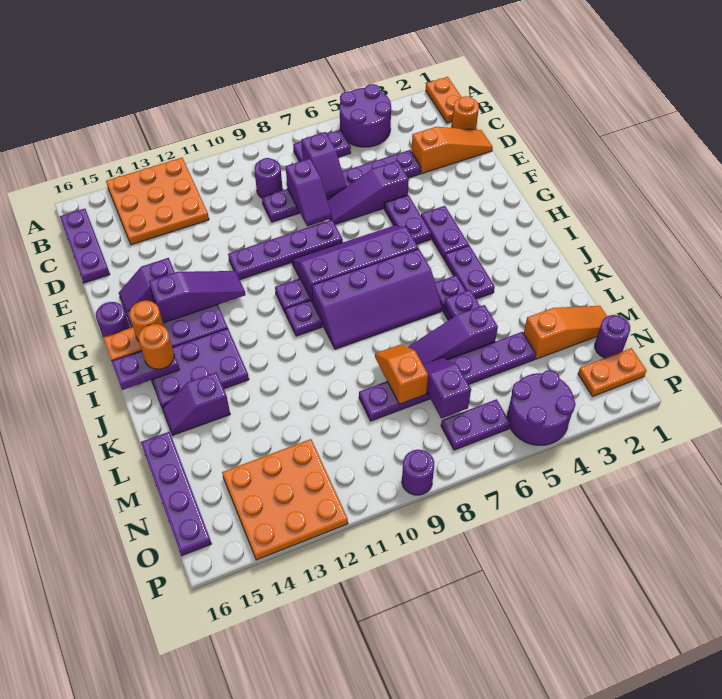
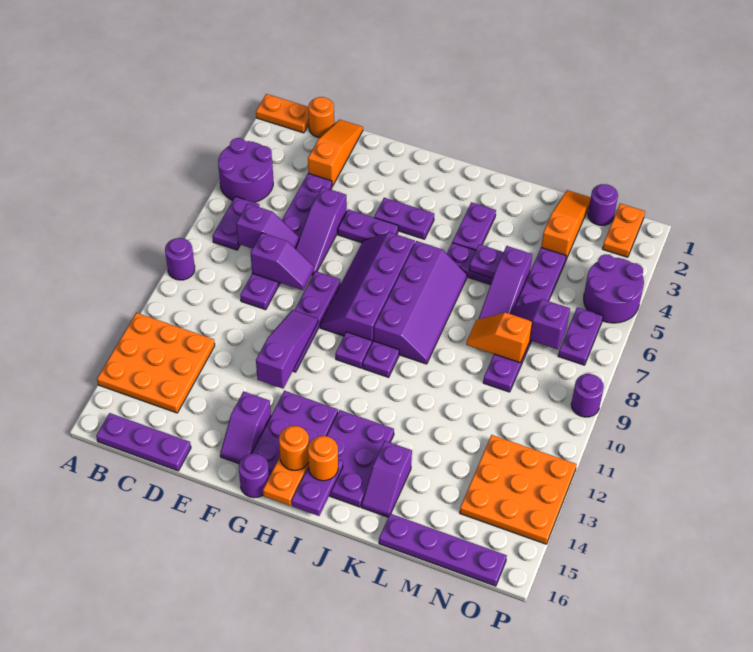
purple 1x1 round brick [254,158,283,198] -> purple 1x1 round brick moved to [165,238,195,280]
purple 1x3 slope [149,271,246,323] -> purple 1x3 slope moved to [256,310,318,388]
purple 1x2 plate [445,245,495,299] -> purple 1x2 plate turned to [452,202,496,250]

